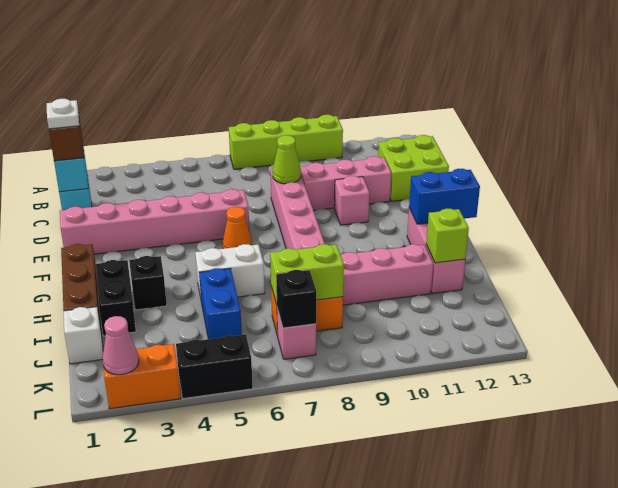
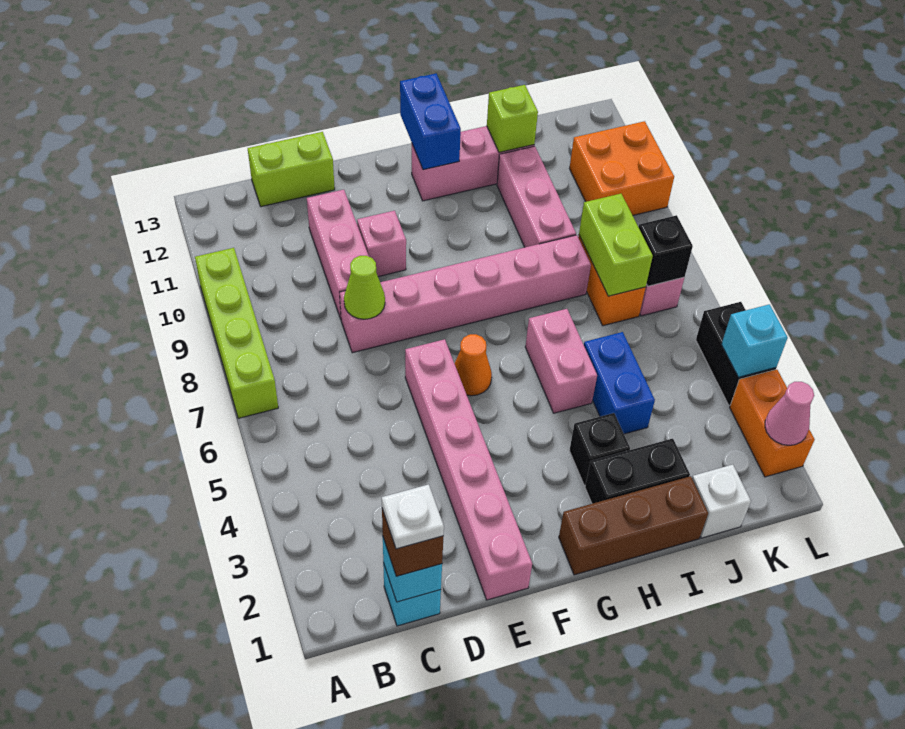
lime 2x2 brick [378,135,449,201] -> lime 1x2 brick [248,132,335,207]
white 1x2 brick [195,244,265,297] -> pink 1x2 brick [525,309,597,413]
blue 1x2 brick [199,268,242,339] -> blue 1x2 brick turned to [584,332,655,434]
none -> orange 2x2 brick [570,121,674,215]
none -> cyan 1x1 brick [721,304,788,377]

